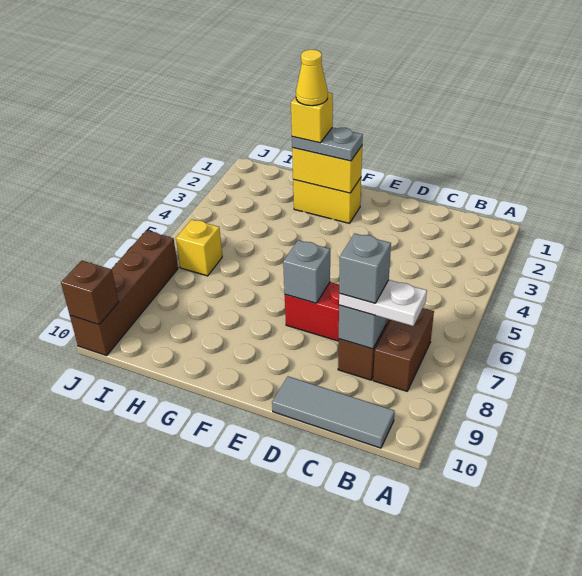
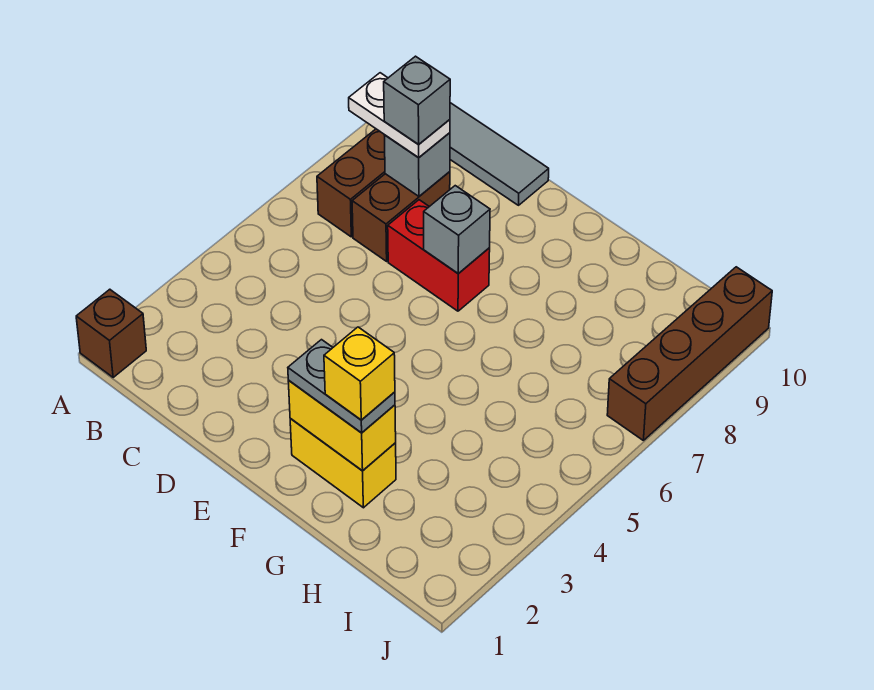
yellow 1x1 cone [296,50,328,106] -> none
yellow 1x1 brick [176,219,222,276] -> none
brown 1x1 brick [61,260,119,325] -> brown 1x1 brick moved to [76,289,146,377]

